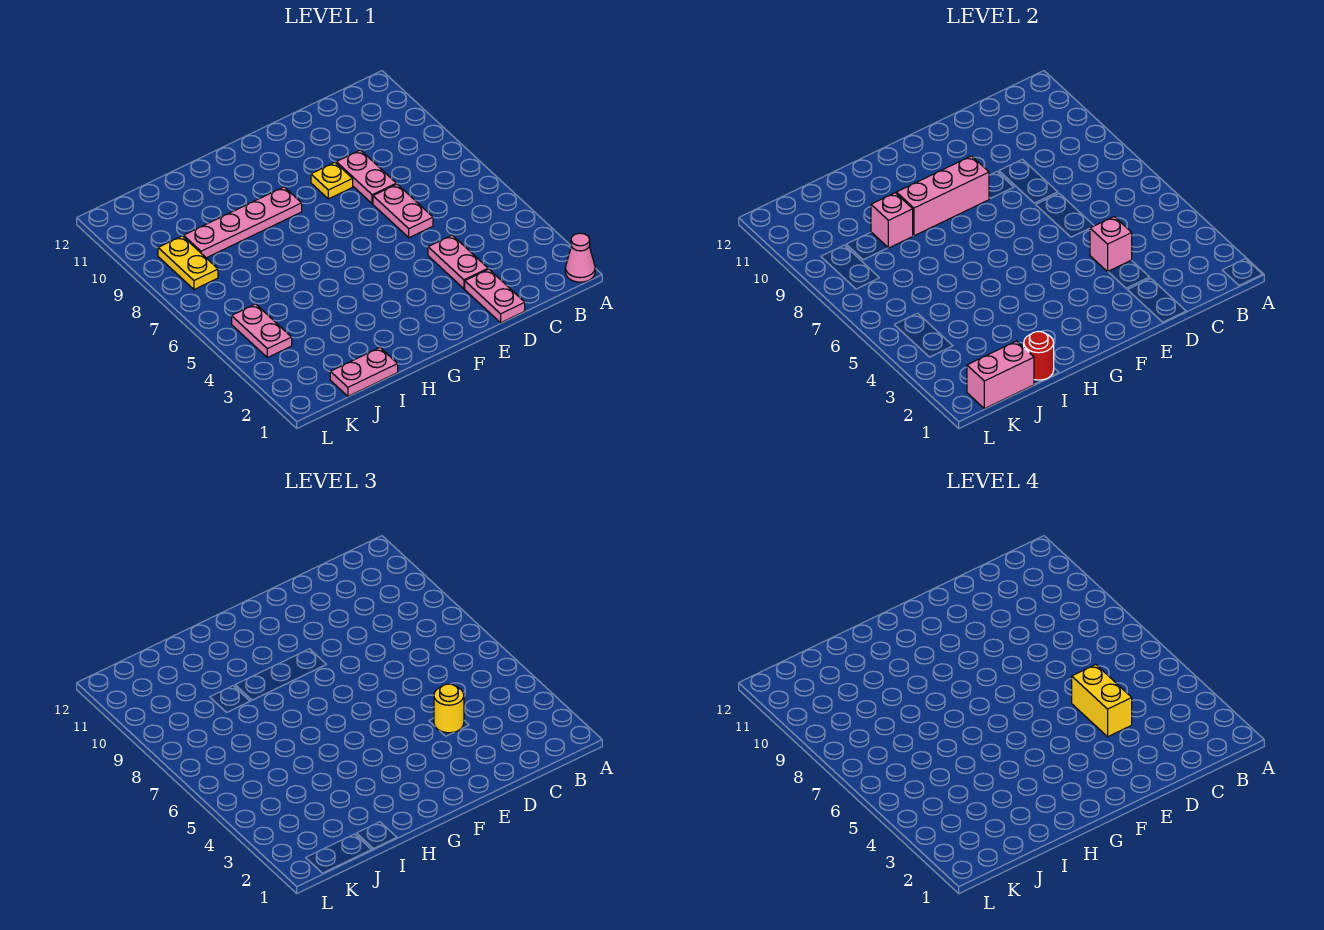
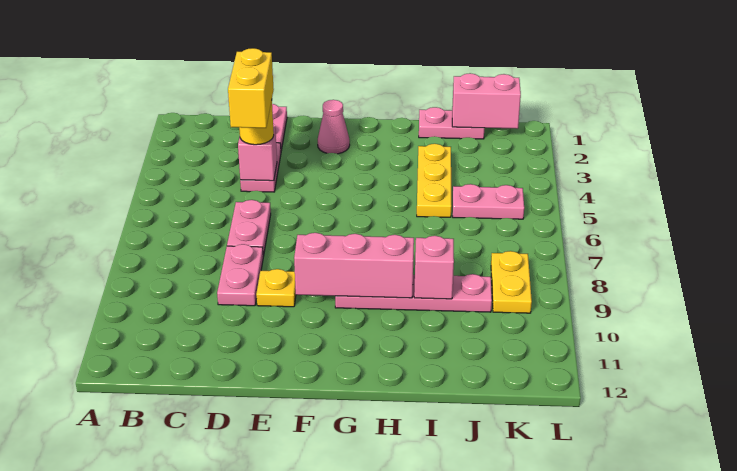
pink 1x1 cone [565,233,595,282] -> pink 1x1 cone moved to [318,100,350,154]
red 1x1 round brick [1024,332,1054,380] -> none
none -> yellow 1x3 plate [417,144,451,217]
pink 1x2 plate [232,304,292,358] -> pink 1x2 plate turned to [453,184,524,219]

